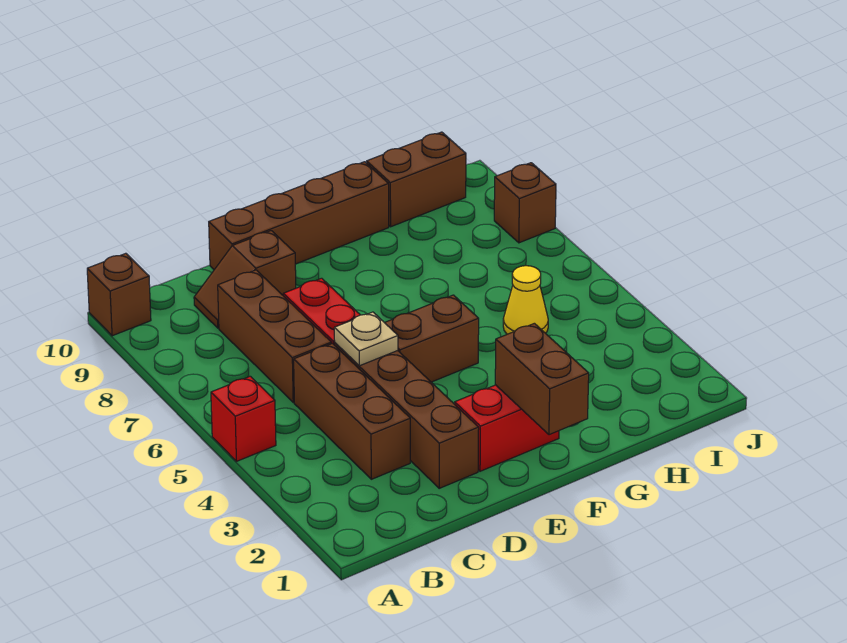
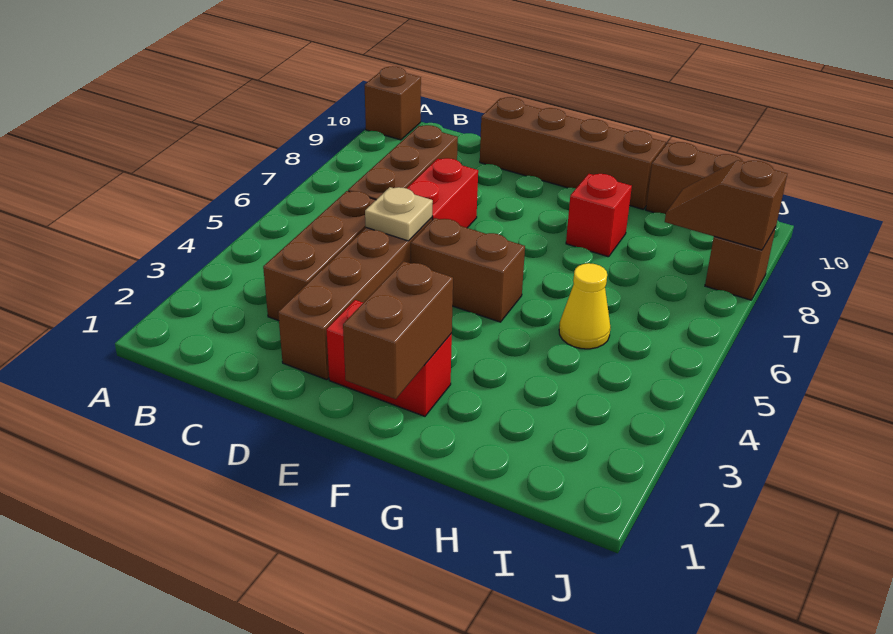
red 1x1 brick [211,376,276,461] -> red 1x1 brick moved to [566,174,632,257]
brown 1x2 slope [194,231,296,328] -> brown 1x2 slope moved to [665,160,787,250]

